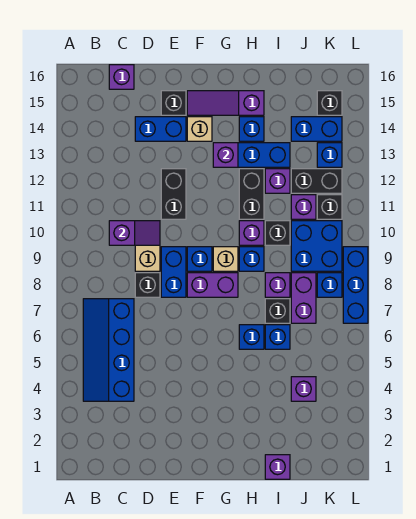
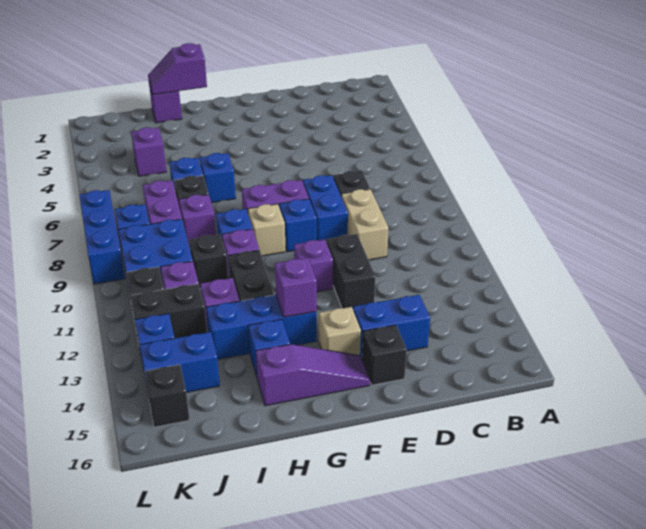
blue 2x4 slope [83,299,134,401] -> none
purple 1x2 slope [109,221,160,245] -> purple 1x2 slope moved to [148,43,207,95]
purple 1x1 brick [109,65,134,89] -> purple 1x1 brick moved to [294,239,333,292]

